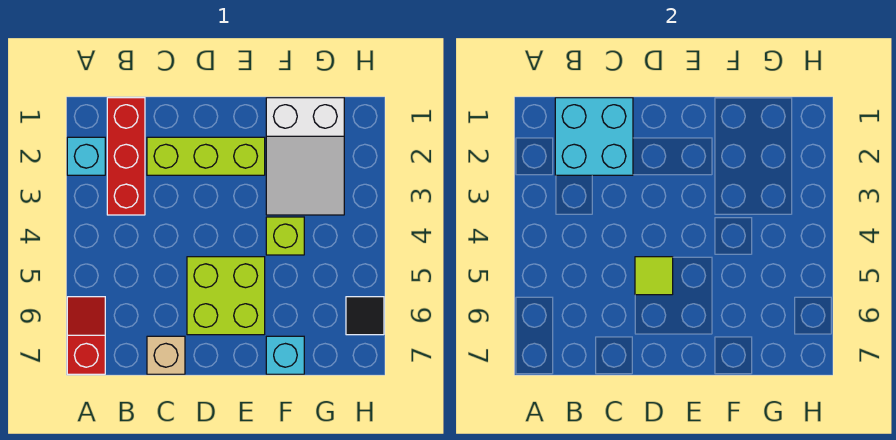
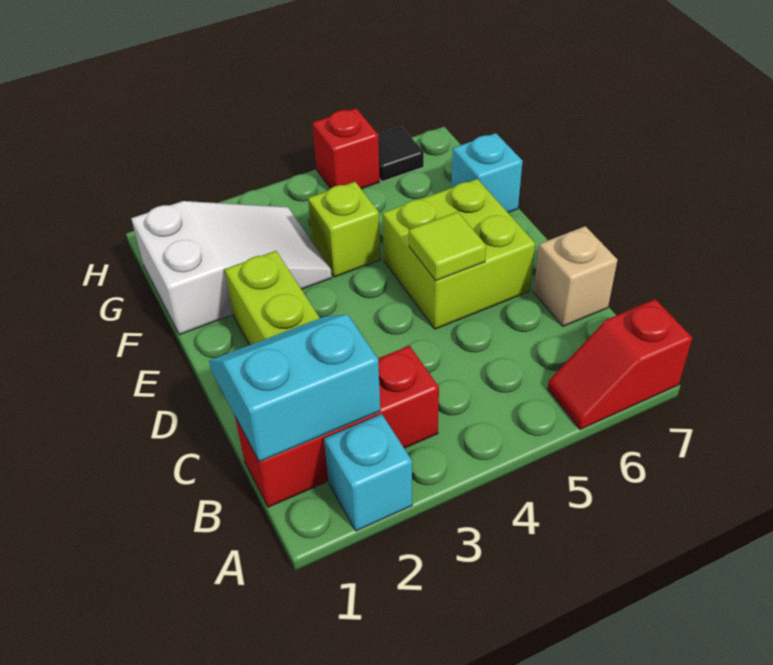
cyan 2x2 brick [555,98,633,175] -> cyan 2x2 slope [209,315,380,462]
none -> red 1x1 brick [313,108,380,189]

